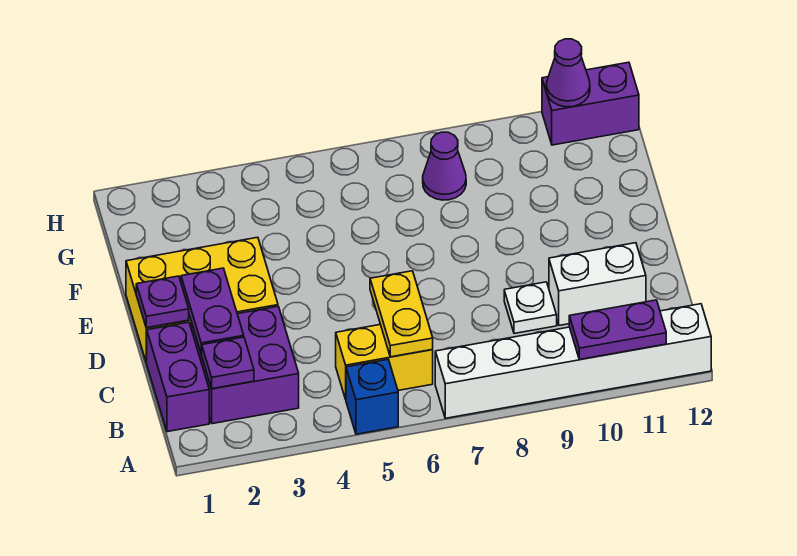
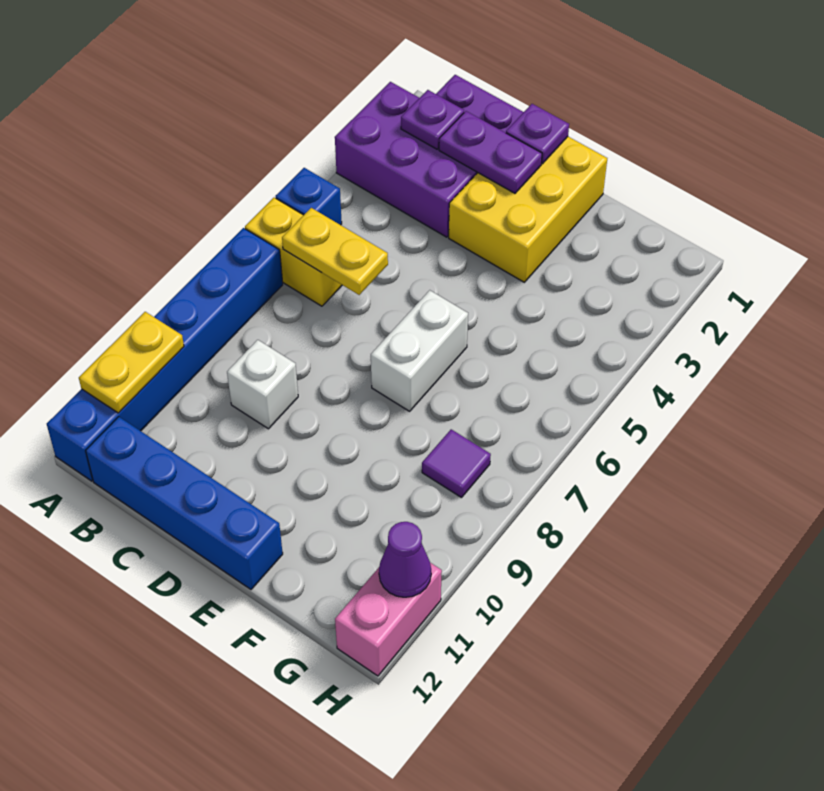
white 1x6 brick [435,304,711,418] -> blue 1x6 brick [47,228,283,481]
purple 1x2 plate [569,300,666,360] -> yellow 1x2 plate [79,312,184,413]
purple 2x2 brick [191,306,299,424] -> purple 2x3 brick [335,82,478,237]
yellow 1x2 brick [336,325,433,399] -> yellow 1x2 brick turned to [245,198,342,306]
none -> blue 1x4 brick [86,417,283,589]
white 1x1 plate [504,282,557,334] -> white 1x1 brick [227,340,298,429]
white 1x2 brick [549,243,646,325] -> white 1x2 brick moved to [371,290,468,411]
purple 1x1 cone [423,132,466,200] -> purple 1x1 tile [422,429,491,498]
purple 1x2 brick [542,62,639,145] -> pink 1x2 brick [335,563,442,676]

